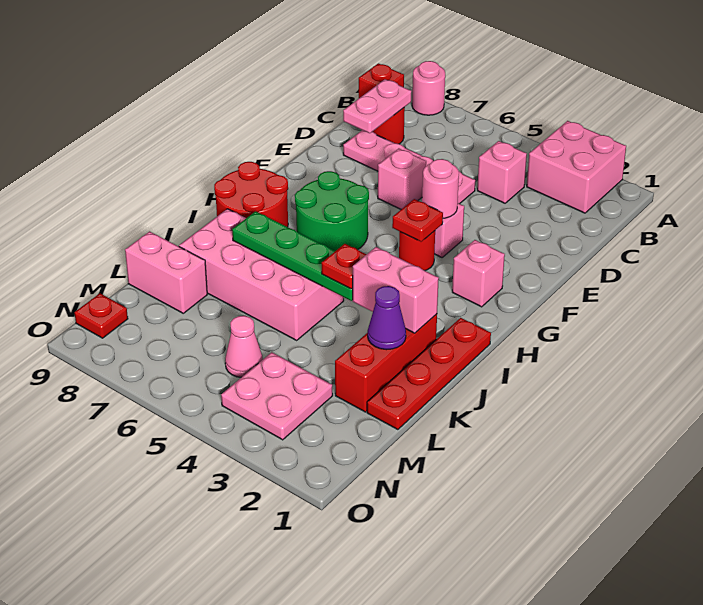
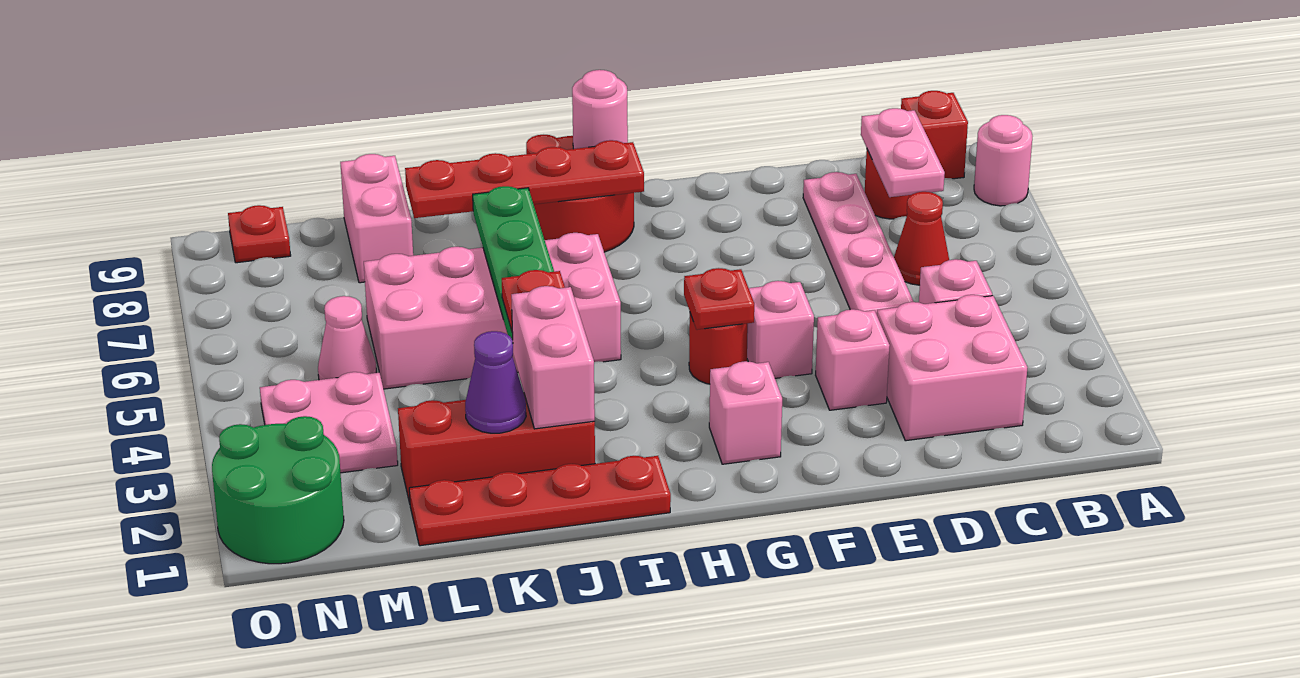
pink 2x2 brick [527,121,626,213] -> pink 2x2 brick moved to [877,295,1028,441]
none -> red 1x1 cone [894,192,949,285]
pink 1x2 plate [343,79,412,133] -> pink 1x2 plate turned to [861,108,945,197]
pink 1x1 brick [378,148,426,209] -> pink 1x1 brick moved to [816,309,890,410]
pink 1x1 round brick [422,159,459,218] -> pink 1x1 round brick moved to [572,70,628,149]
green 2x2 round brick [295,171,369,251] -> green 2x2 round brick moved to [212,416,344,564]
none -> red 1x4 plate [405,140,644,218]
pink 2x4 brick [179,209,344,340] -> pink 2x4 brick turned to [364,233,621,389]

